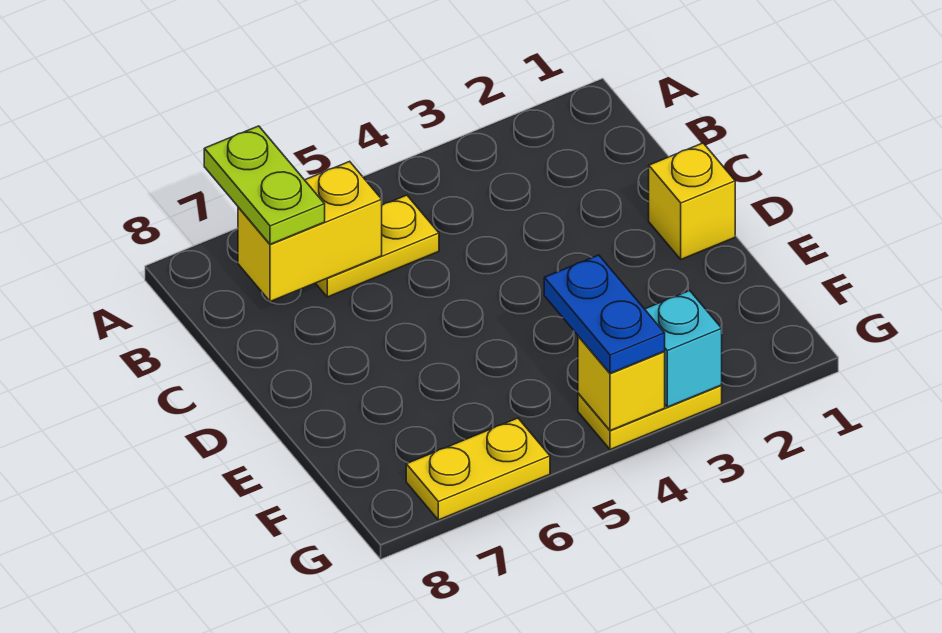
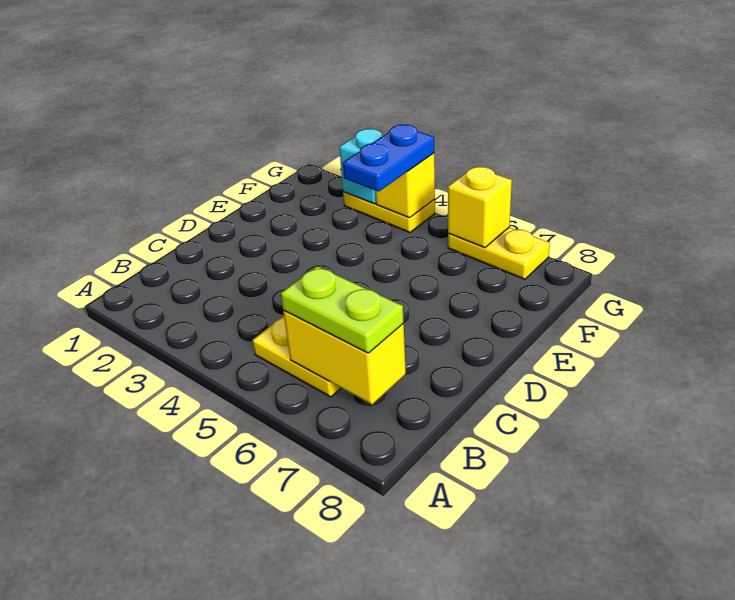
lime 1x2 plate [204,126,325,244] -> lime 1x2 plate turned to [281,266,404,353]
yellow 1x1 brick [649,143,735,259] -> yellow 1x1 brick moved to [448,167,512,248]

